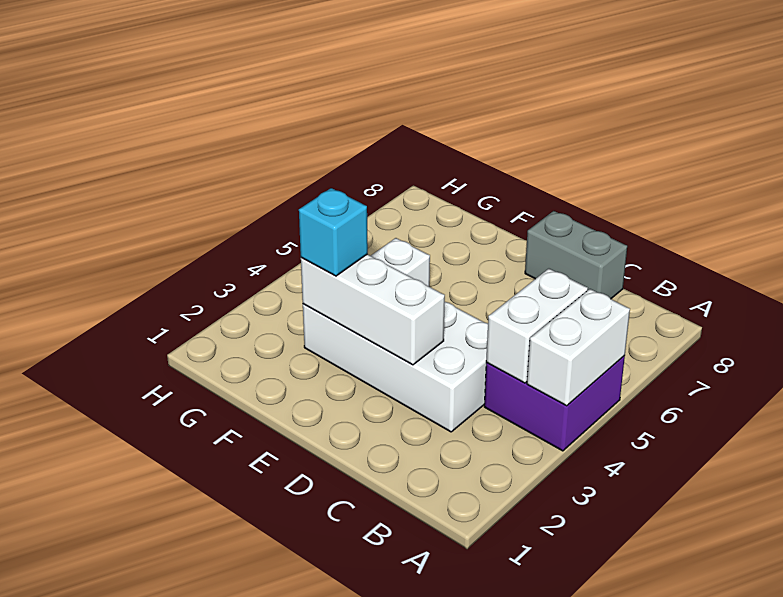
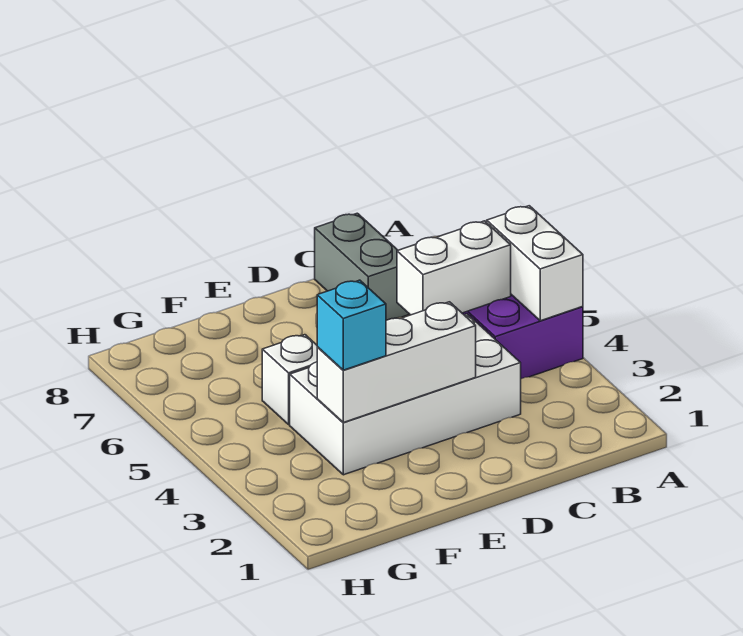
white 1x2 brick [486,269,588,383] -> white 1x2 brick turned to [397,221,511,315]
grey 1x2 brick [525,211,627,299] -> grey 1x2 brick turned to [315,213,409,320]

